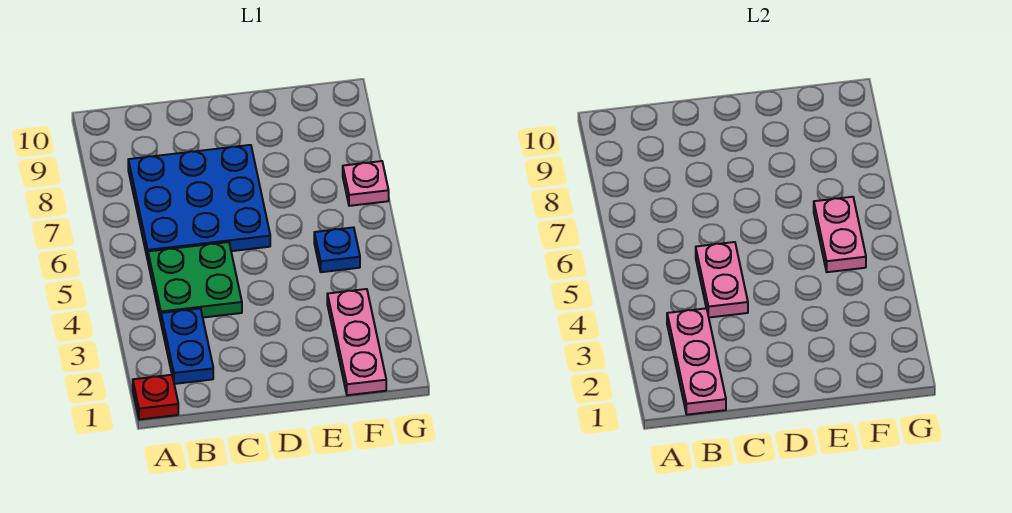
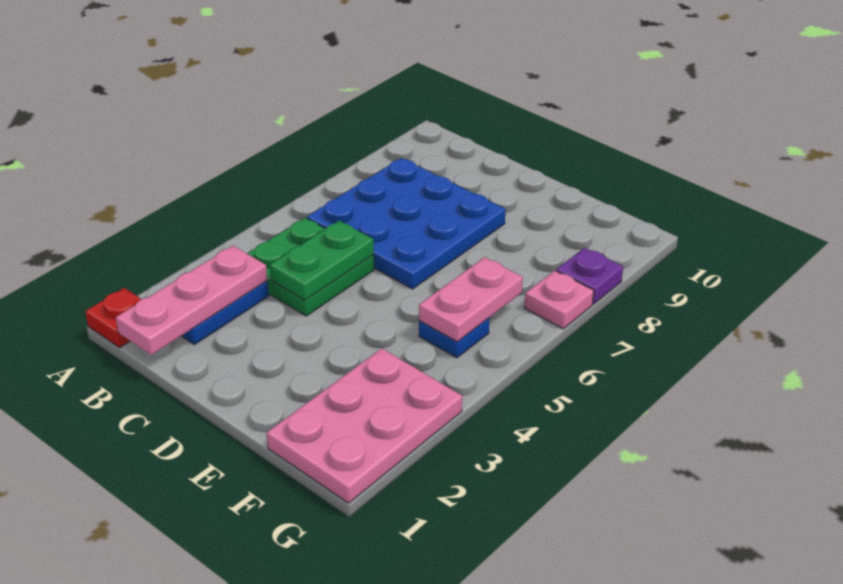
pink 1x2 plate [696,242,748,317] -> green 1x2 plate [270,221,374,300]
pink 1x3 plate [327,289,386,395] -> pink 2x3 plate [266,348,462,503]
none -> purple 1x1 plate [556,248,623,304]

